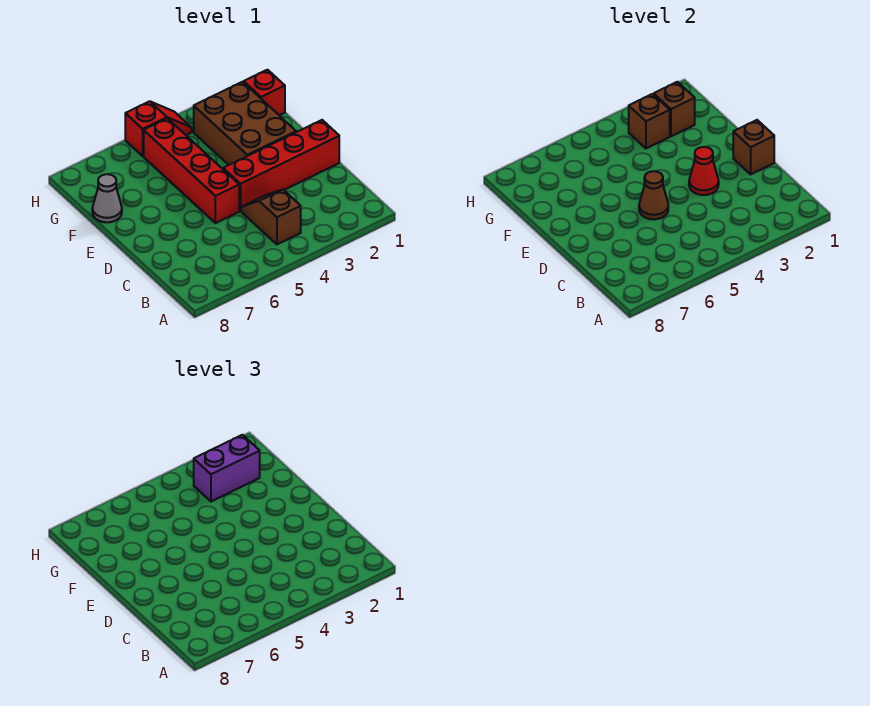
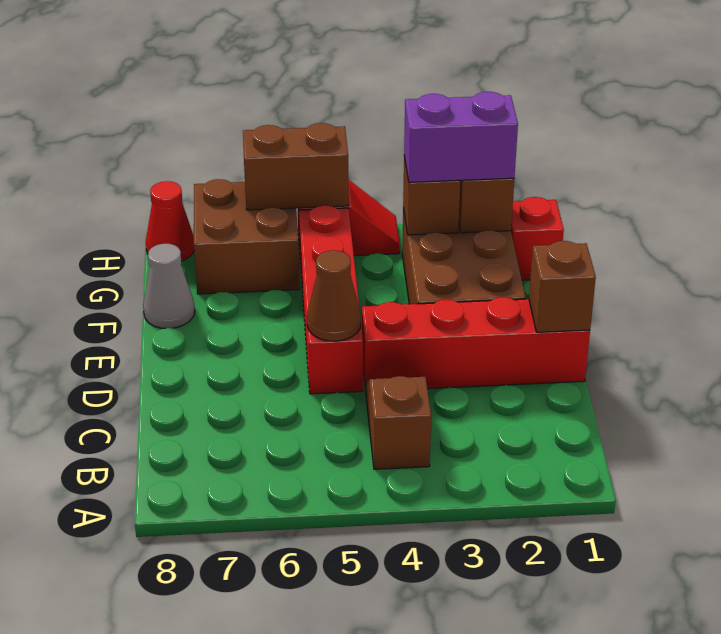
red 1x1 cone [689,147,719,195] -> red 1x1 cone moved to [146,181,194,261]
none -> brown 2x2 brick [194,179,300,294]
none -> brown 1x2 brick [243,123,348,210]

